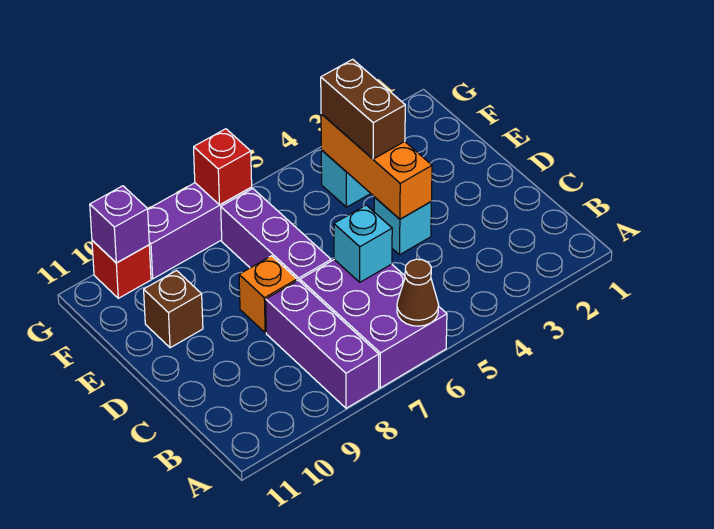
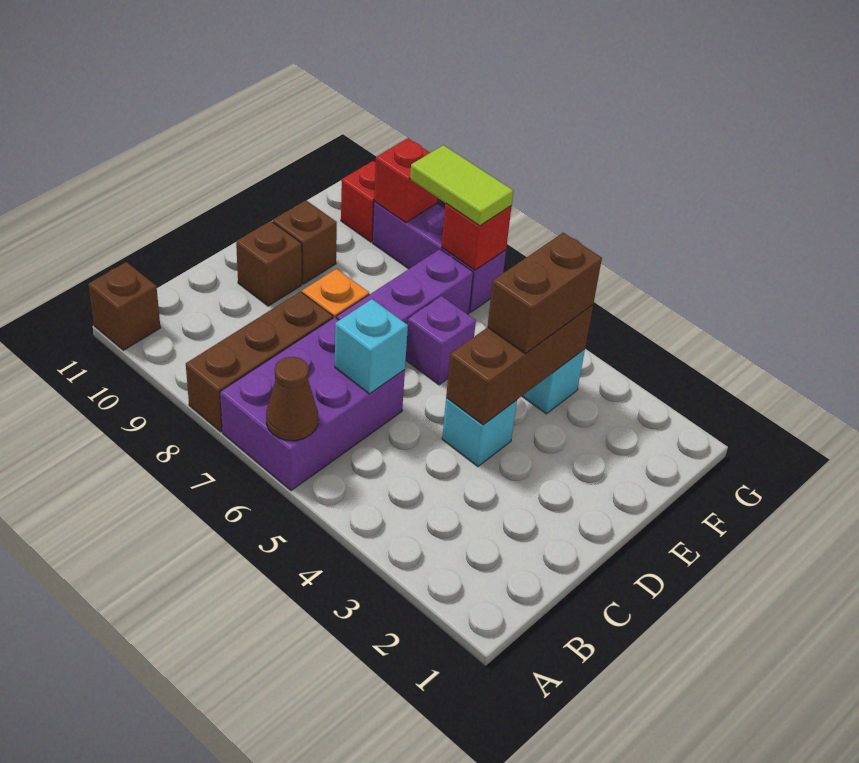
purple 1x3 brick [266,280,379,408] -> brown 1x3 brick [186,292,333,432]
none -> brown 1x1 brick [88,262,161,350]
orange 1x3 brick [321,114,432,219] -> brown 1x3 brick [446,305,593,425]
none -> brown 1x1 brick [236,221,302,306]
none -> lime 1x2 tile [410,145,513,226]
none -> red 1x1 brick [374,138,437,222]
purple 1x1 brick [90,186,149,263] -> purple 1x1 brick moved to [406,296,476,385]

